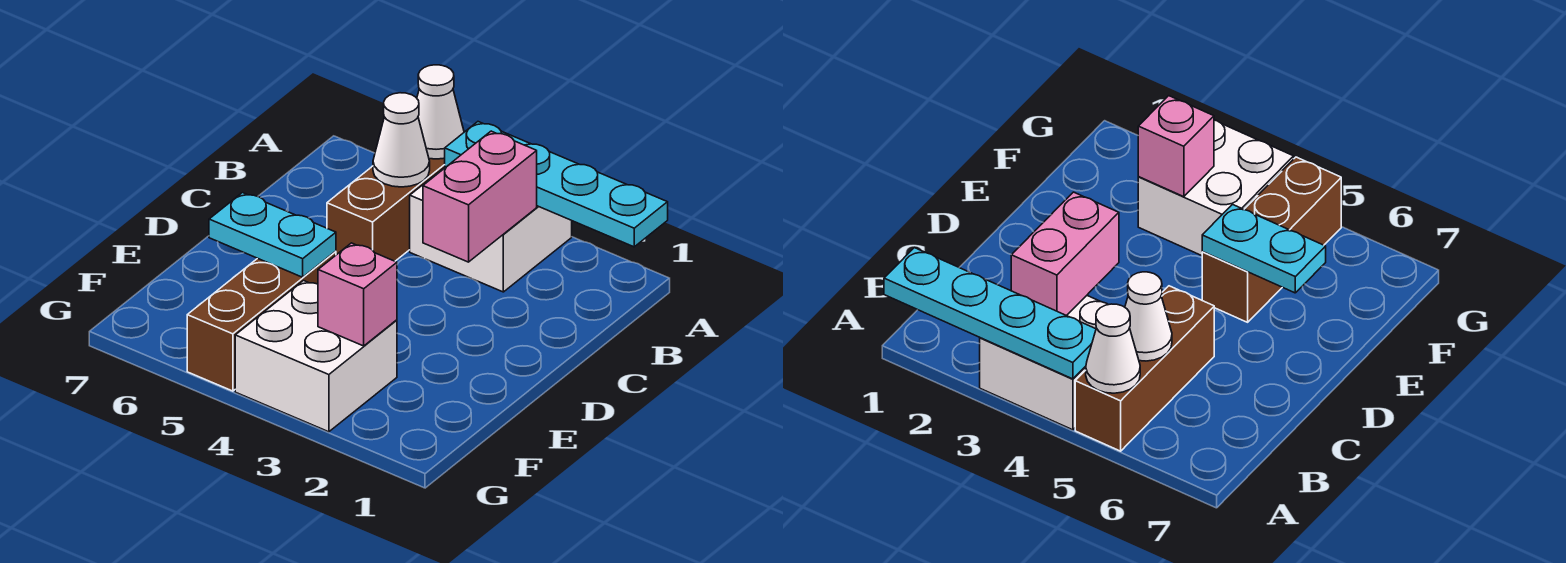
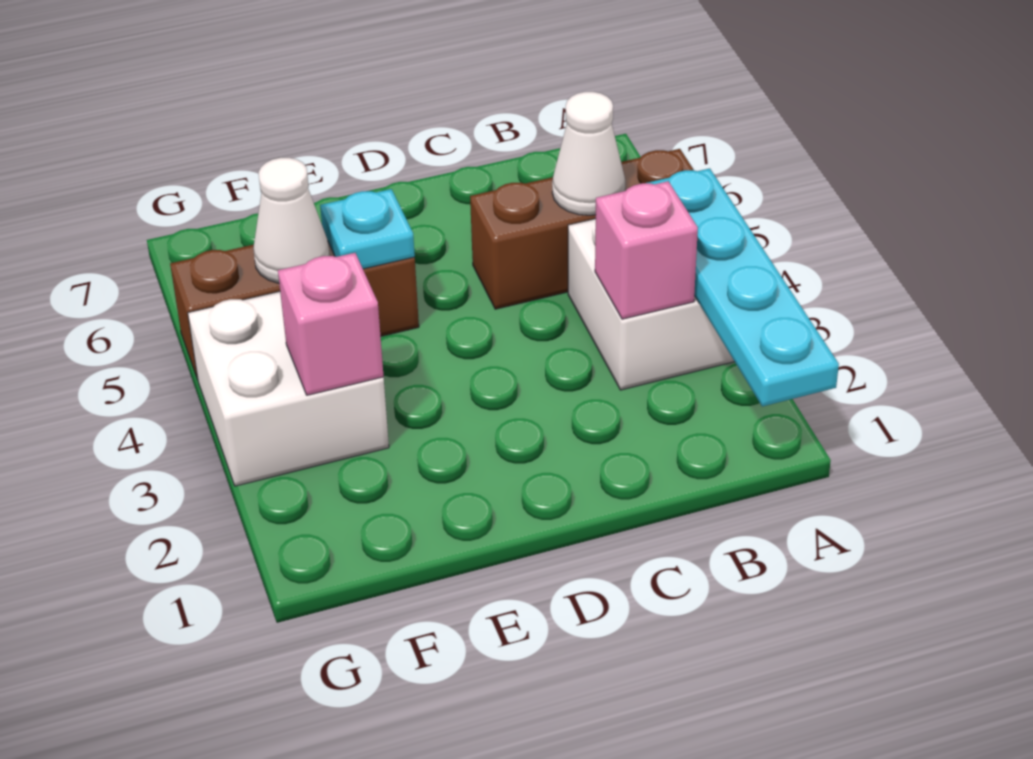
white 1x1 cone [417,65,464,159] -> white 1x1 cone moved to [253,158,330,283]
pink 1x2 brick [423,131,537,262] -> pink 1x1 brick [595,181,698,319]
cyan 1x2 plate [209,193,336,277] -> cyan 1x1 plate [320,189,415,269]

